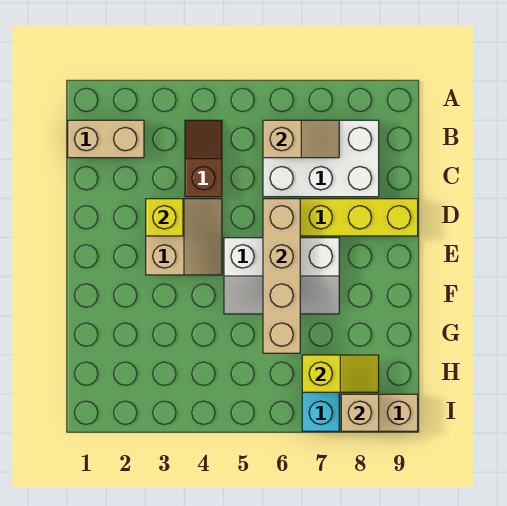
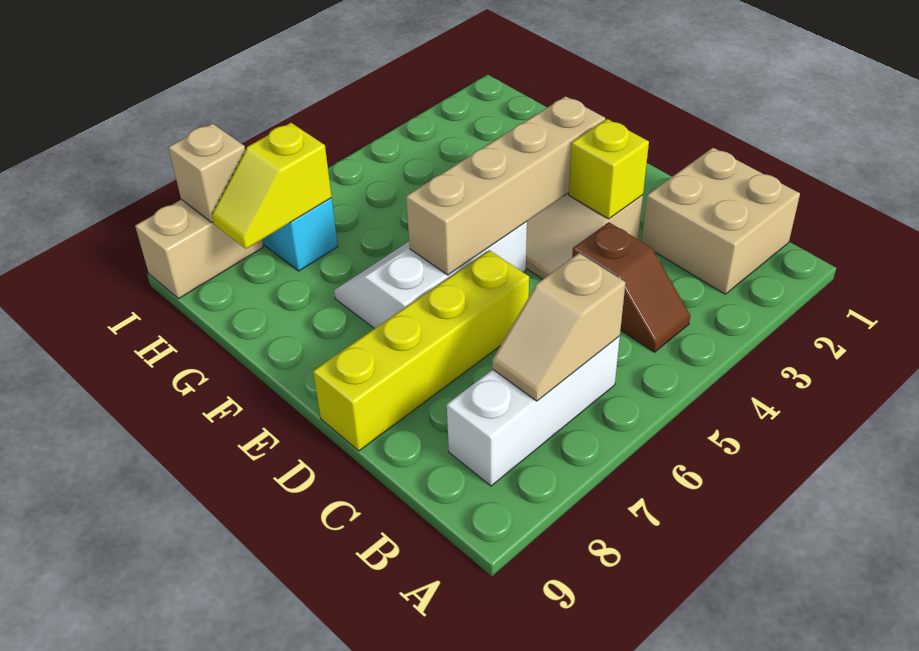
tan 1x2 brick [68,120,144,158] -> tan 2x2 brick [642,148,800,294]
white 2x3 brick [263,120,379,197] -> white 1x3 brick [447,336,620,486]
tan 1x4 brick [263,199,300,353] -> tan 1x4 brick turned to [406,96,605,275]

